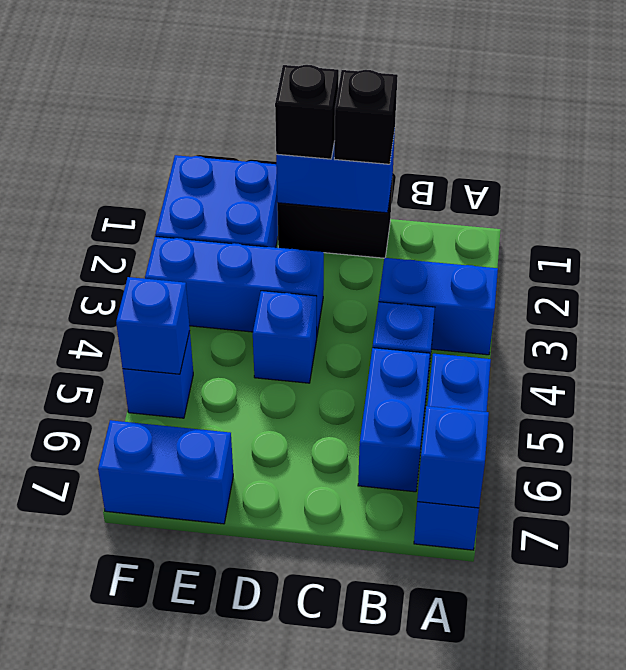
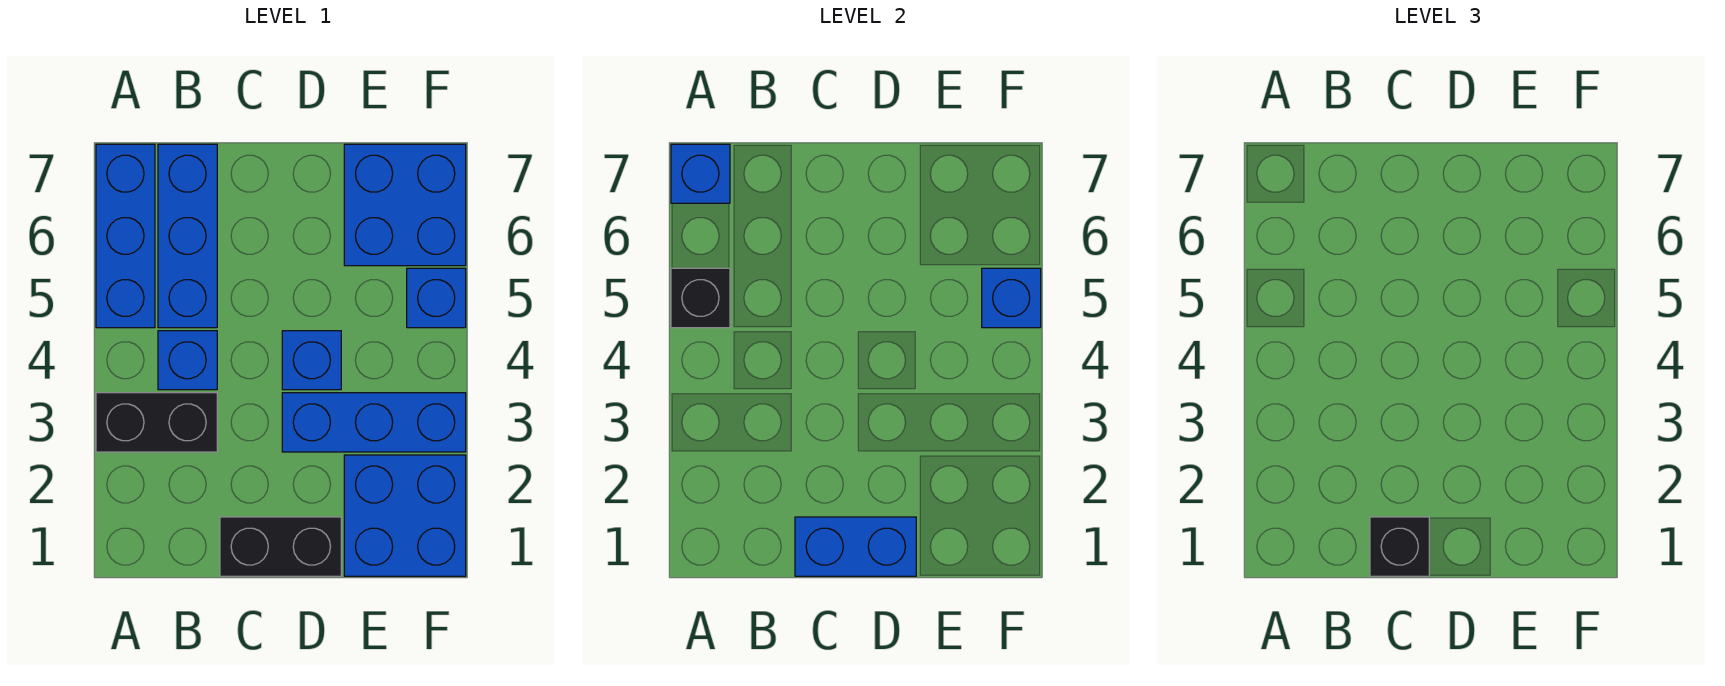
blue 1x2 brick [379,258,498,355] -> black 1x2 brick [96,393,217,452]
blue 1x2 brick [358,348,430,492] -> blue 1x3 brick [158,144,217,328]
black 1x1 brick [275,65,339,159] -> black 1x1 brick moved to [671,268,730,328]
blue 1x2 brick [98,420,233,524] -> blue 2x2 brick [344,144,466,266]

